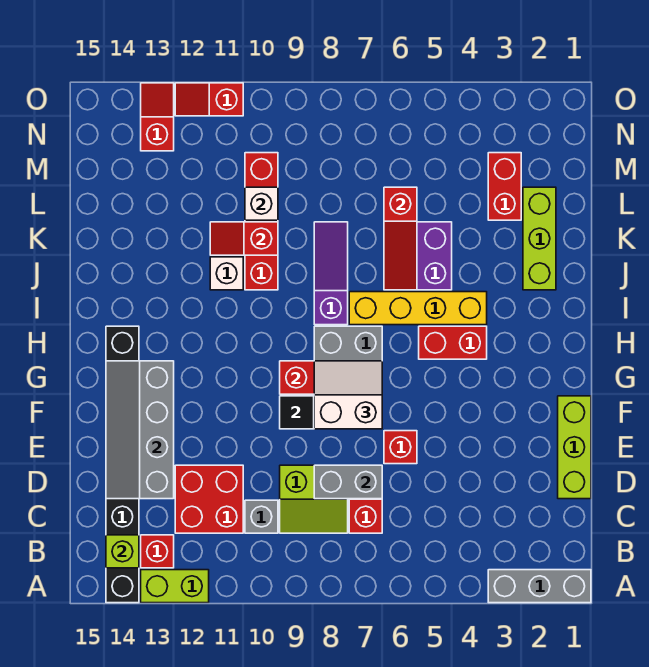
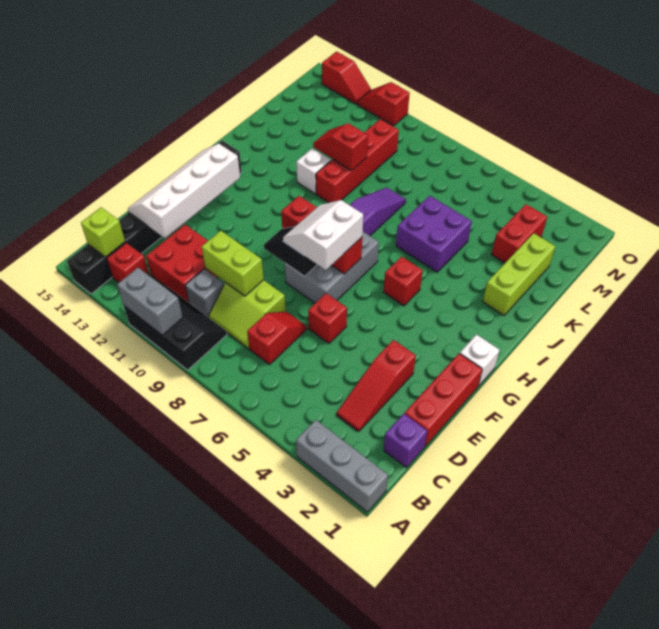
none -> black 2x3 slope [124,287,227,370]
lime 1x2 brick [141,570,209,603] -> lime 1x2 brick moved to [202,231,264,296]
none -> purple 1x1 brick [384,414,427,468]
lime 1x3 brick [558,396,591,499] -> red 1x3 brick [405,353,482,446]
grey 1x2 brick [314,465,382,499] -> grey 1x2 brick moved to [117,268,183,335]
grey 2x4 slope [106,361,174,499] -> white 2x4 slope [128,144,240,238]
white 2x2 slope [314,361,382,429] -> white 2x2 slope turned to [283,200,363,270]
red 1x2 brick [419,326,487,359] -> red 1x1 brick [384,257,423,306]
yellow 1x4 brick [349,292,487,325] -> none
red 1x3 slope [384,187,417,290] -> red 1x3 slope moved to [337,340,416,431]
white 1x1 brick [245,187,278,220] -> white 1x1 brick moved to [460,335,500,386]
red 1x2 slope [141,83,174,151] -> red 1x2 slope turned to [322,52,371,104]

